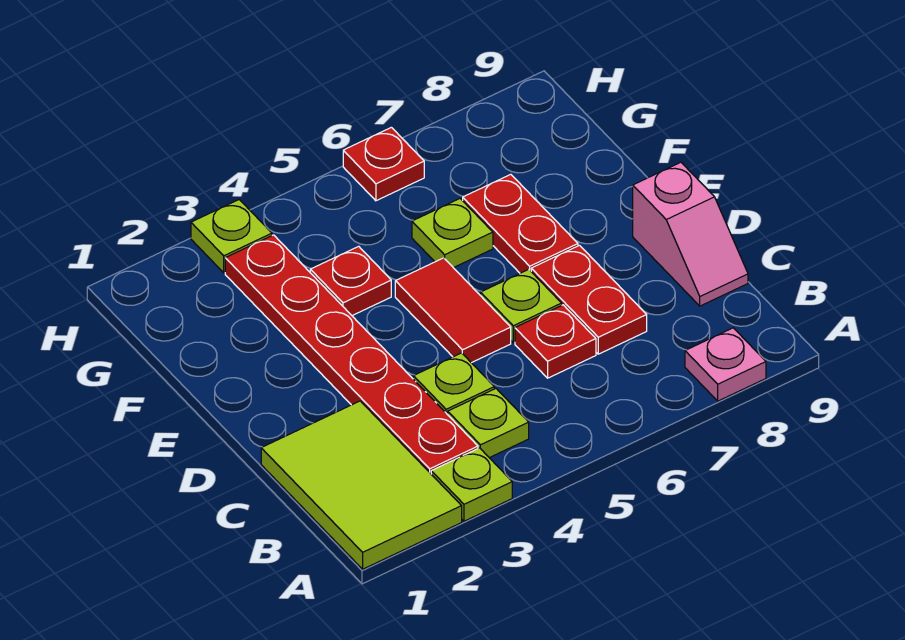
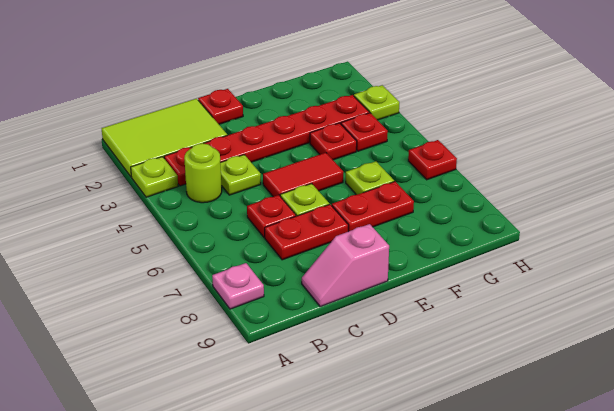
lime 1x1 plate [448,389,529,458] -> lime 1x1 round brick [184,143,222,203]
none -> red 1x1 plate [198,89,243,124]
none -> red 1x1 plate [341,113,388,151]

